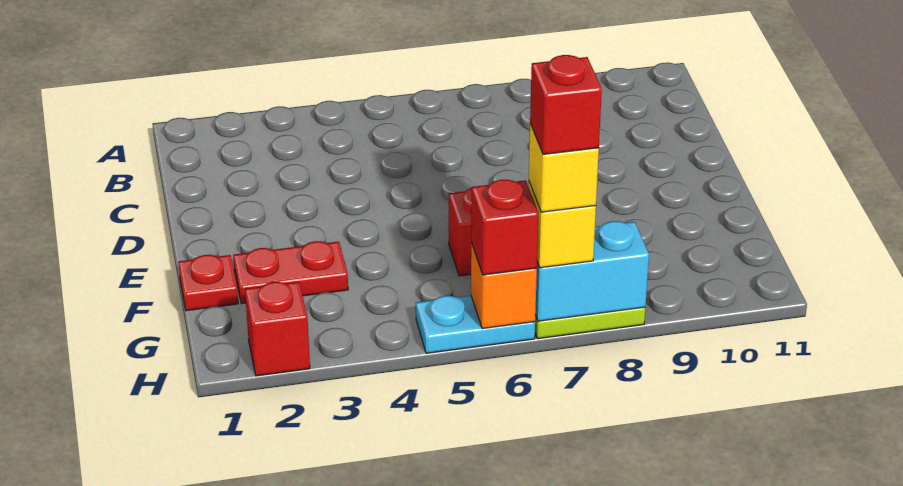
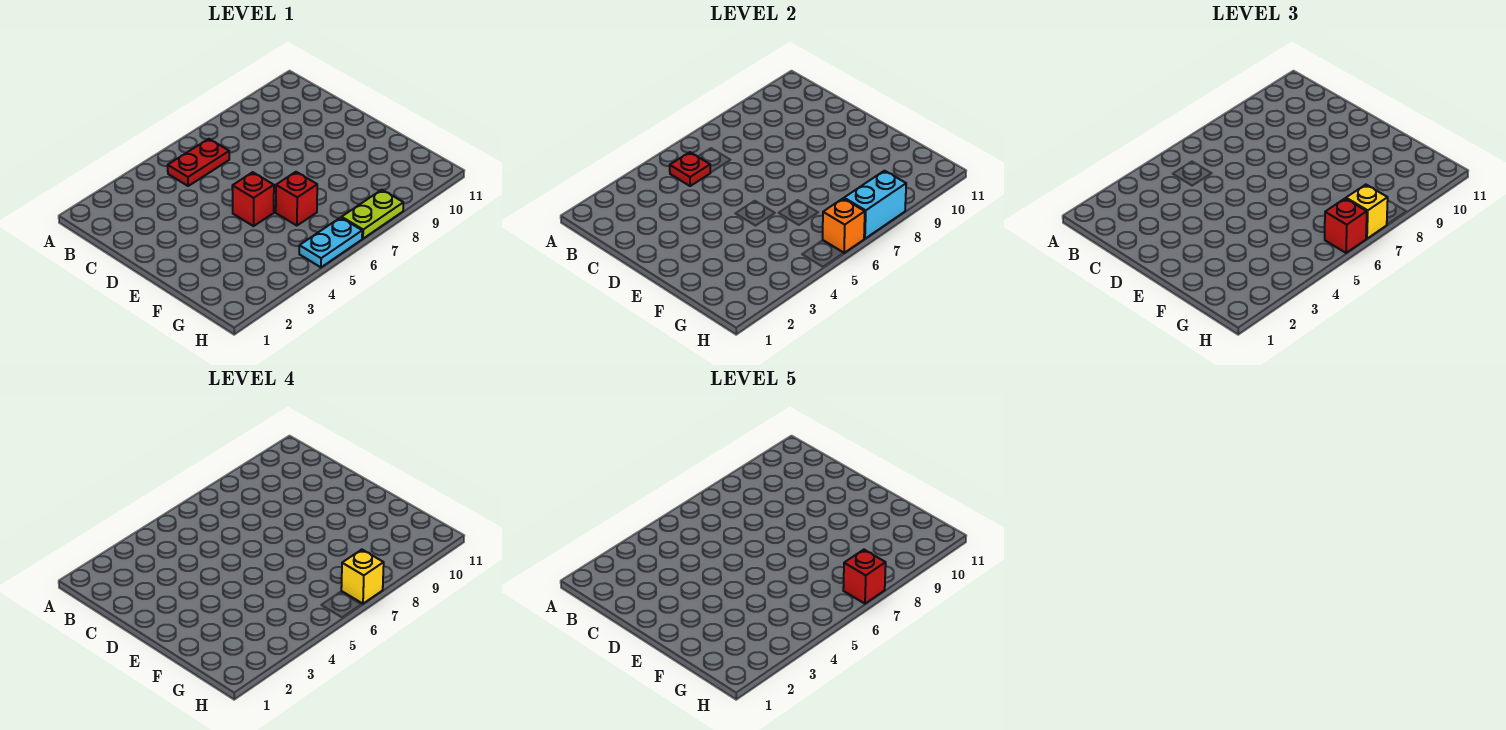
red 1x1 plate [178,255,238,311] -> red 1x1 plate moved to [670,152,710,186]
red 1x2 plate [233,241,348,304] -> red 1x2 plate moved to [168,139,229,186]
red 1x1 brick [245,282,310,376] -> red 1x1 brick moved to [232,172,274,226]

